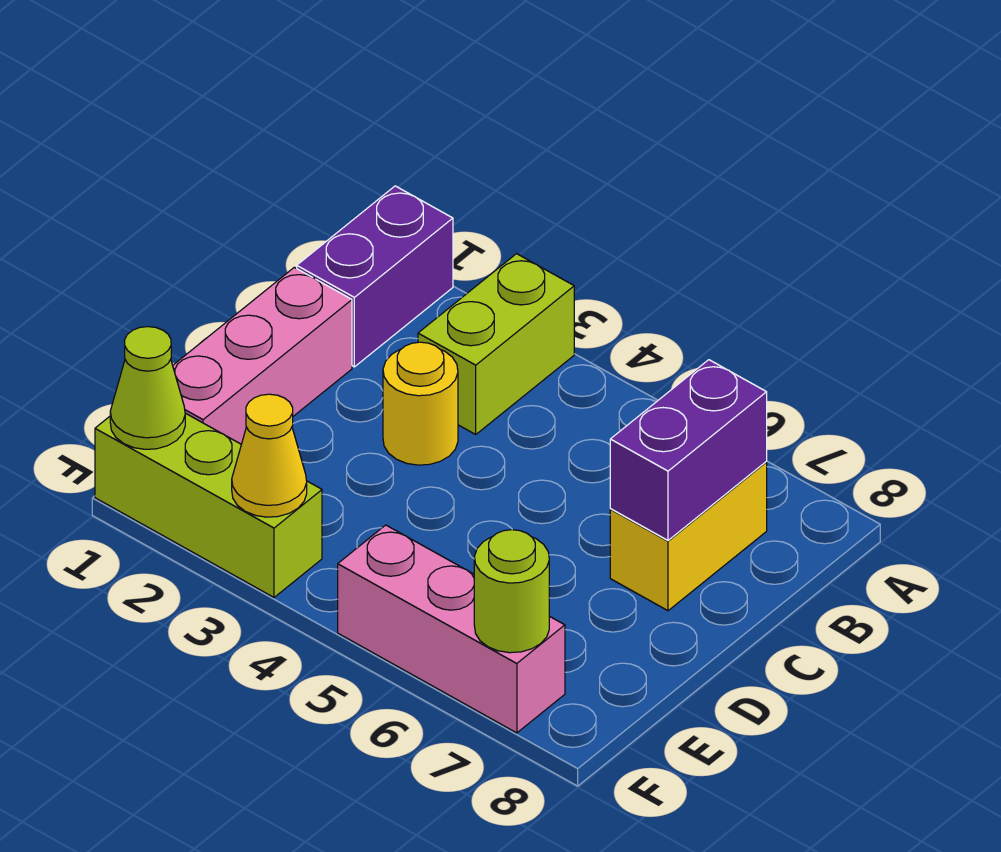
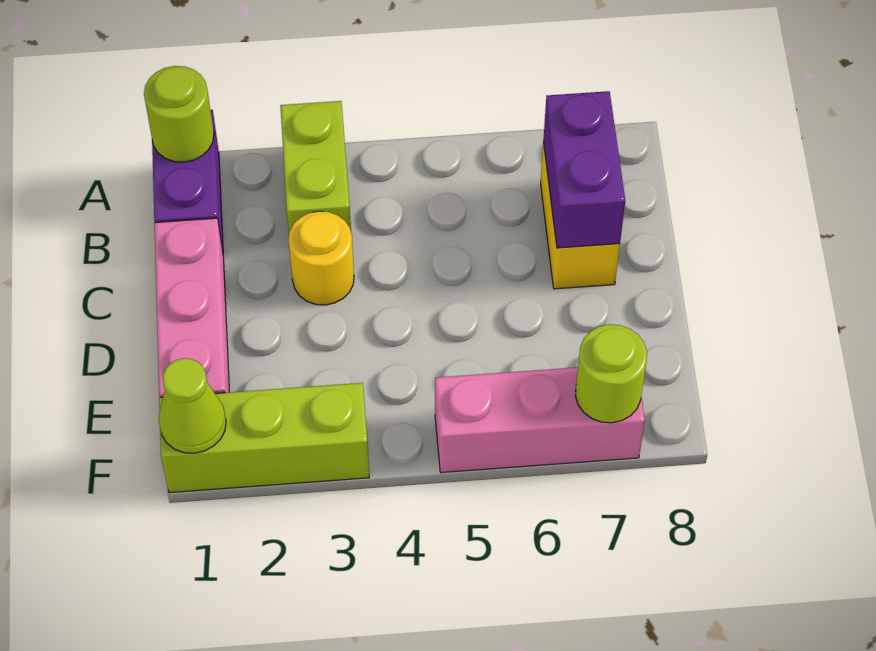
none -> lime 1x1 round brick [144,66,214,162]
yellow 1x1 cone [232,394,307,517] -> none

